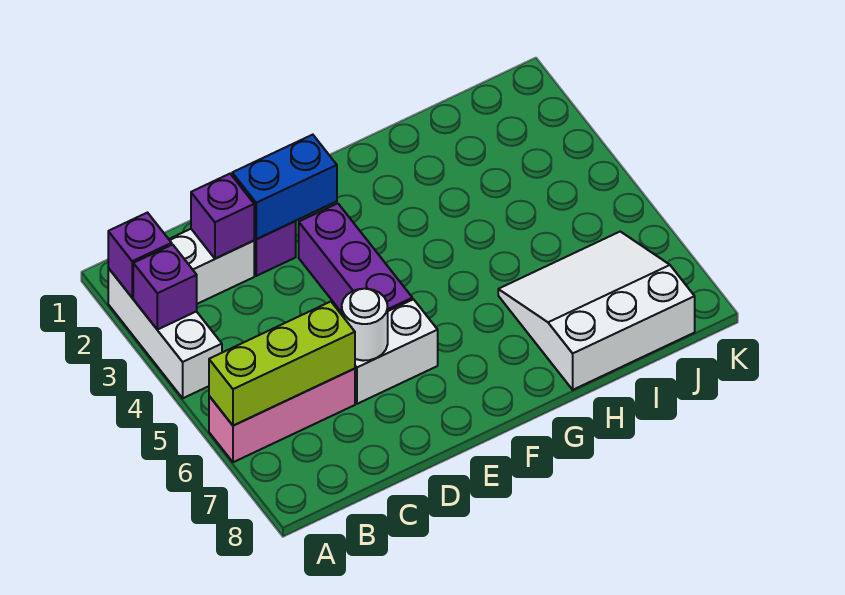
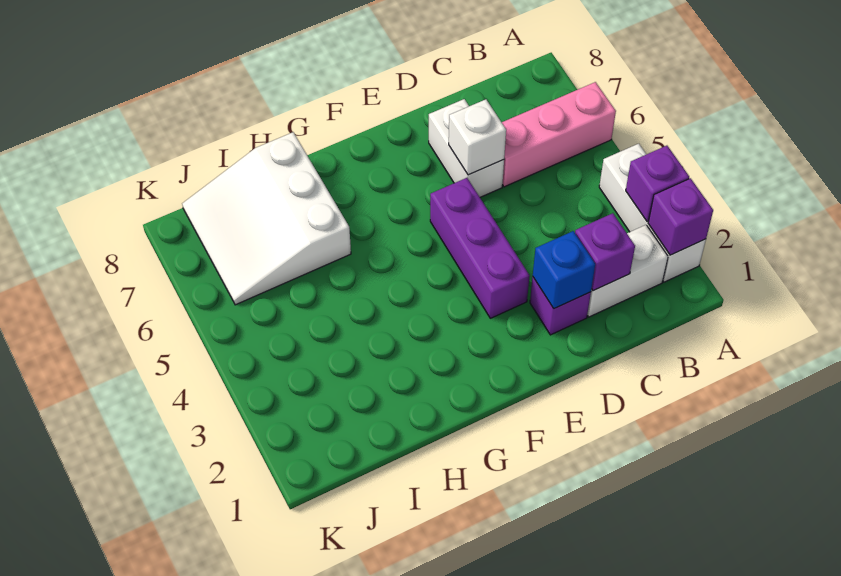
lime 1x3 brick [209,302,355,426] -> none
blue 1x2 brick [232,135,337,239] -> blue 1x1 brick [533,231,595,309]
white 1x2 brick [355,299,438,404] -> white 1x2 brick turned to [429,99,504,197]
white 1x1 round brick [342,289,388,361] -> white 1x1 brick [449,99,506,175]
white 3x3 slope [498,232,695,390] -> white 3x3 slope turned to [182,132,351,305]

